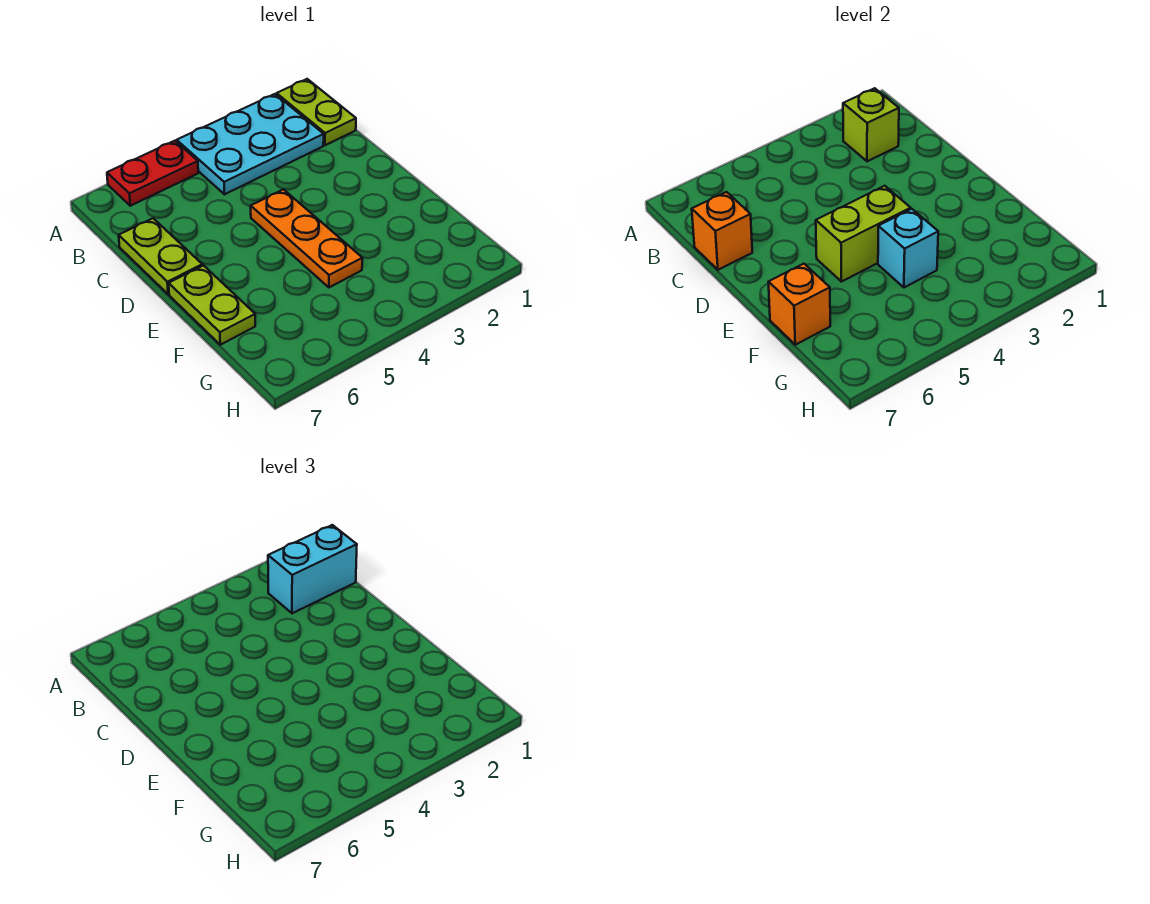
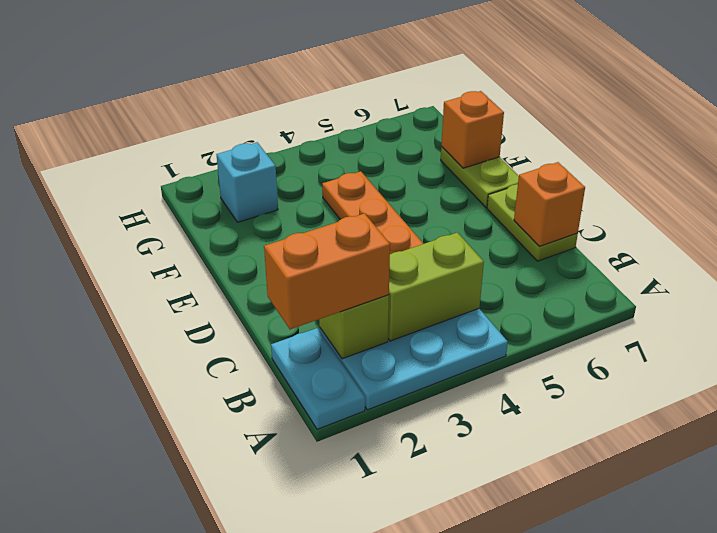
lime 1x2 plate [277,79,356,145] -> cyan 1x2 plate [271,328,365,429]
red 1x2 plate [107,141,198,206] -> none
cyan 1x2 brick [268,525,357,613] -> orange 1x2 brick [264,213,390,329]
lime 1x2 brick [816,186,911,282] -> lime 1x2 brick moved to [388,233,484,341]
cyan 1x1 brick [878,209,938,287] -> cyan 1x1 brick moved to [216,142,278,222]

